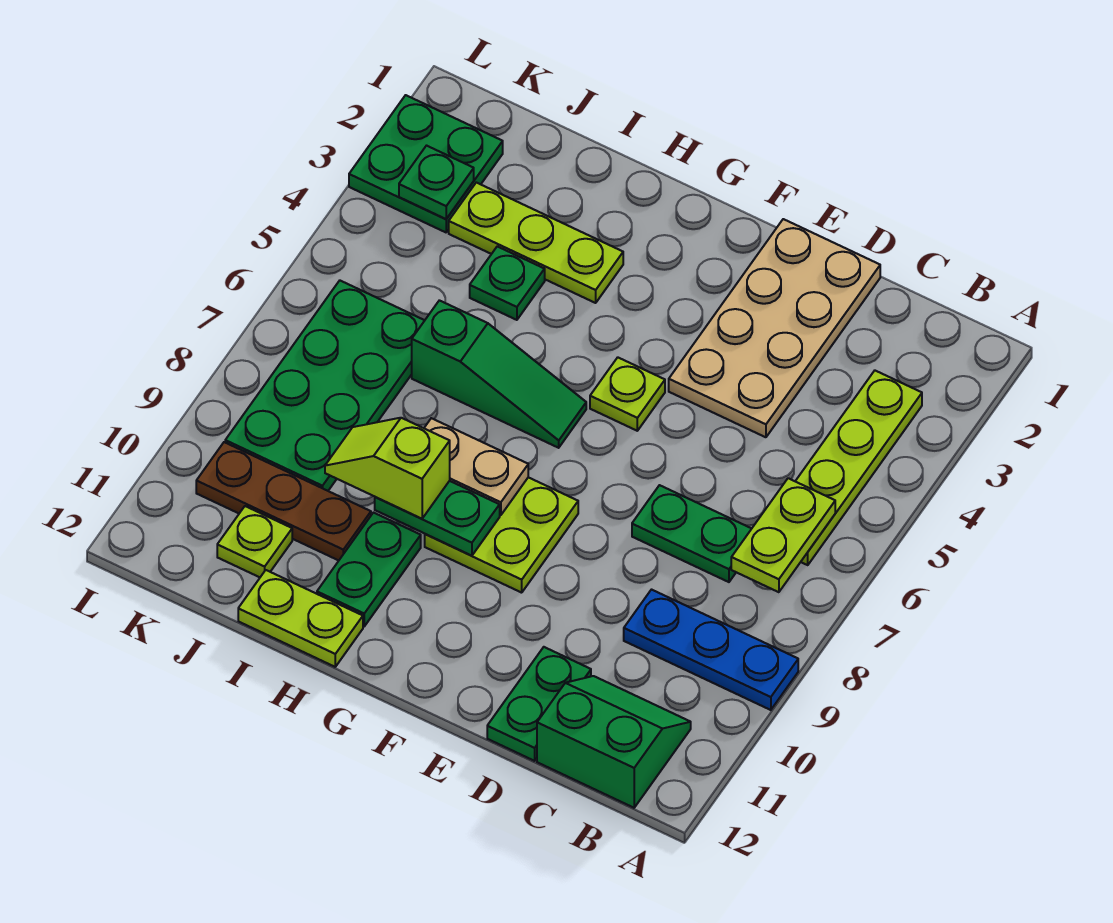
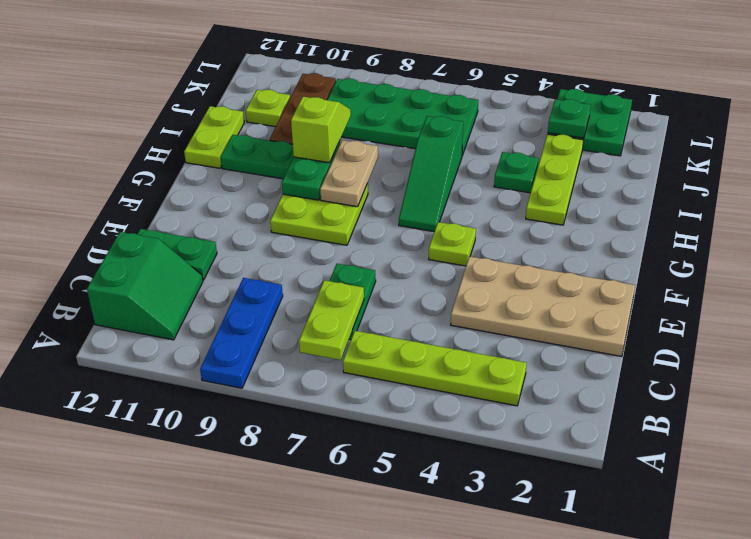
lime 1x2 plate [731,478,835,592] -> lime 1x2 plate turned to [299,280,364,360]

